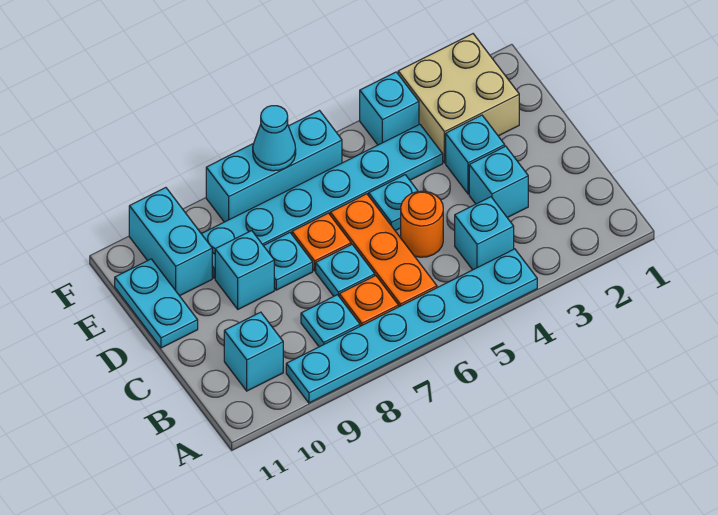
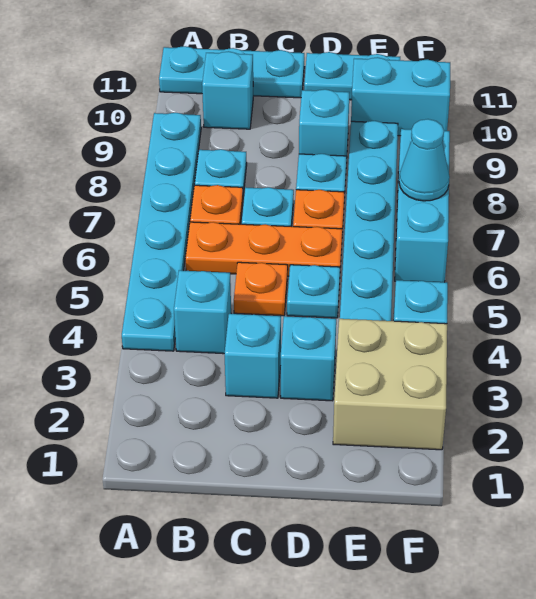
none -> cyan 1x3 plate [159,46,304,98]
orange 1x1 round brick [401,191,443,257] -> orange 1x1 plate [234,262,288,316]

